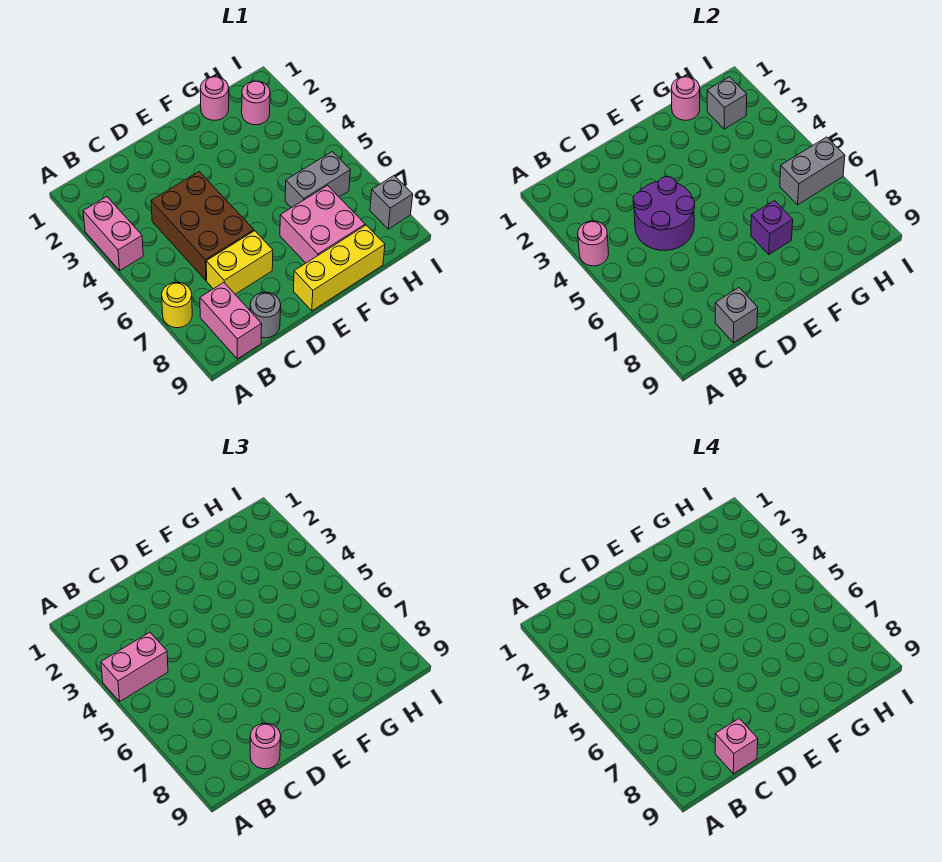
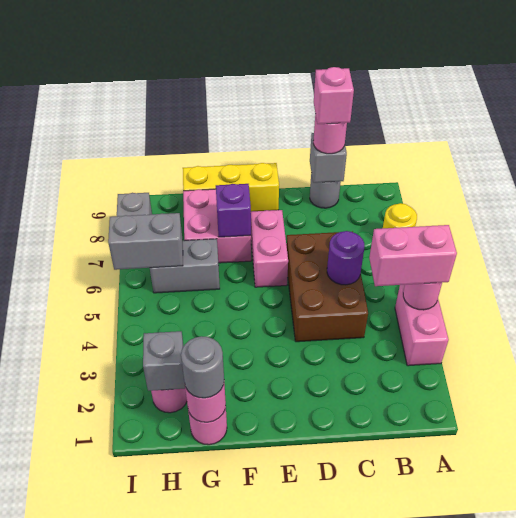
pink 1x2 brick [200,283,262,359] -> pink 1x2 brick moved to [251,210,288,287]
purple 2x2 round brick [633,177,695,251] -> purple 1x1 round brick [327,231,364,285]
yellow 1x2 brick [206,231,273,294] -> none
none -> grey 1x1 round brick [181,336,224,398]

